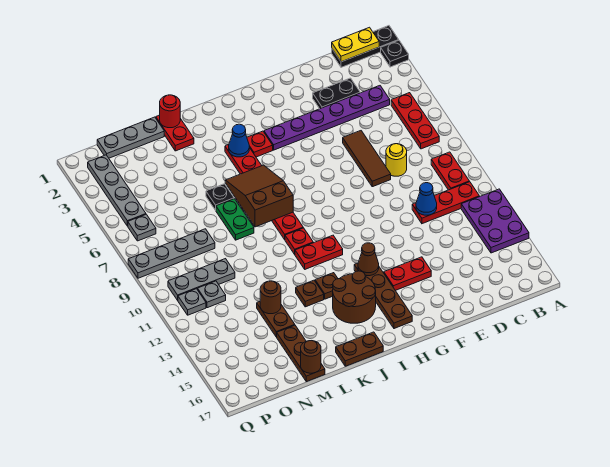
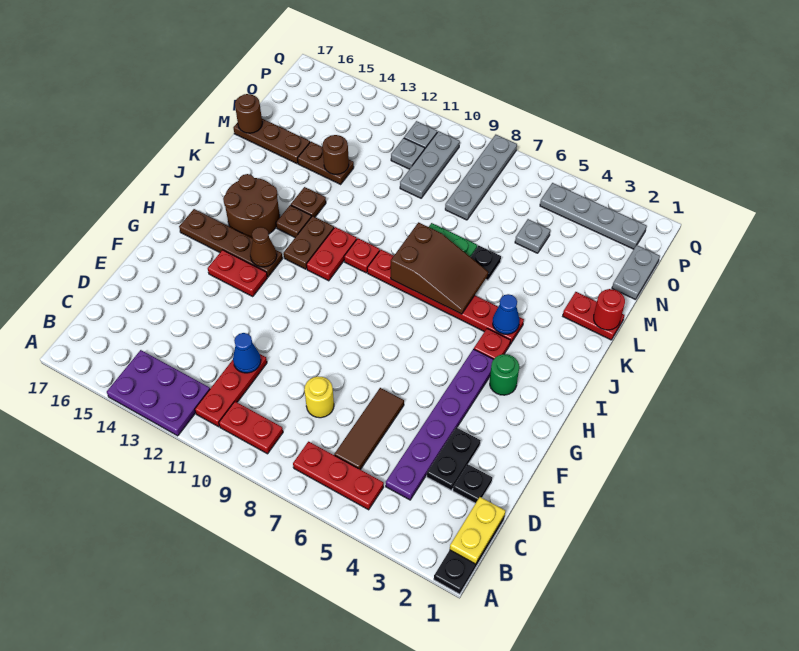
black 1x1 plate [381,41,409,67] -> black 1x1 plate moved to [453,464,492,503]
brown 1x3 tile [343,131,391,187] -> brown 1x3 tile turned to [334,388,404,470]
red 1x2 plate [384,257,431,291] -> red 1x2 plate turned to [208,250,267,296]
none -> green 1x1 round brick [490,354,519,395]
brown 1x2 plate [336,332,383,366] -> brown 1x2 plate moved to [284,216,334,269]
grey 1x3 plate [97,117,164,158] -> grey 1x2 plate [612,245,660,300]
grey 1x1 plate [128,214,156,241] -> grey 1x1 plate moved to [515,219,550,253]

